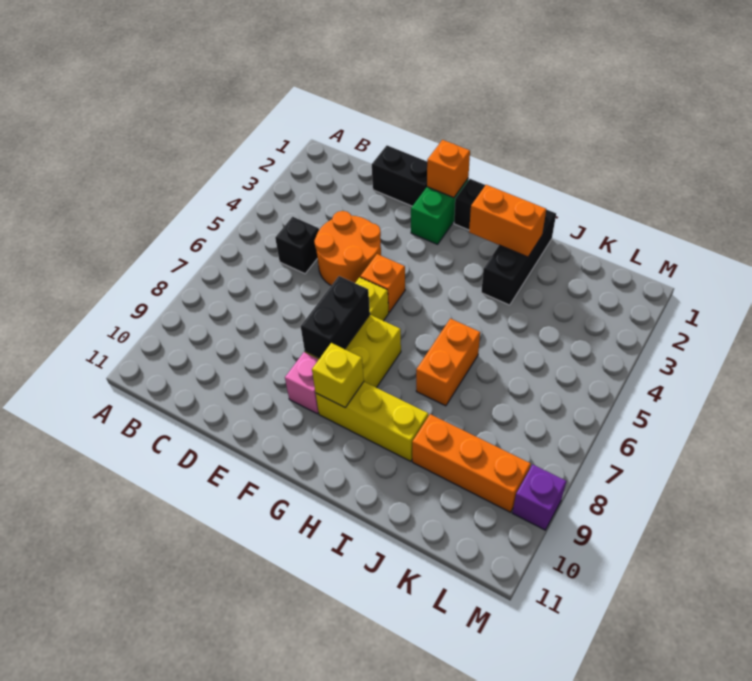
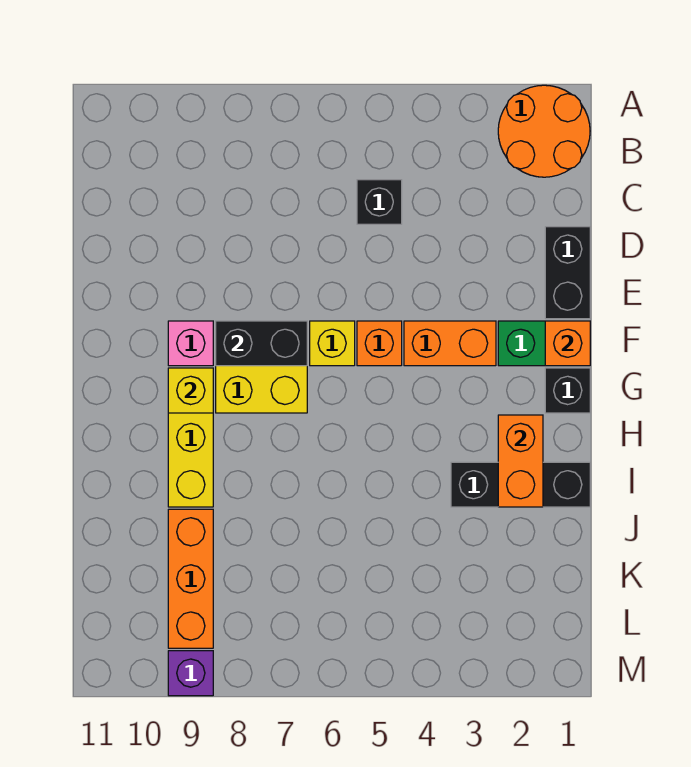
orange 2x2 round brick [314,211,381,286] -> orange 2x2 round brick moved to [498,85,590,177]
orange 1x2 brick [416,319,480,406] -> orange 1x2 brick moved to [404,321,496,366]

